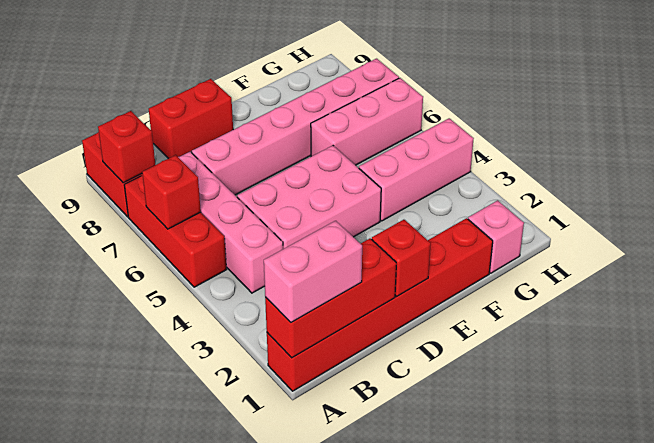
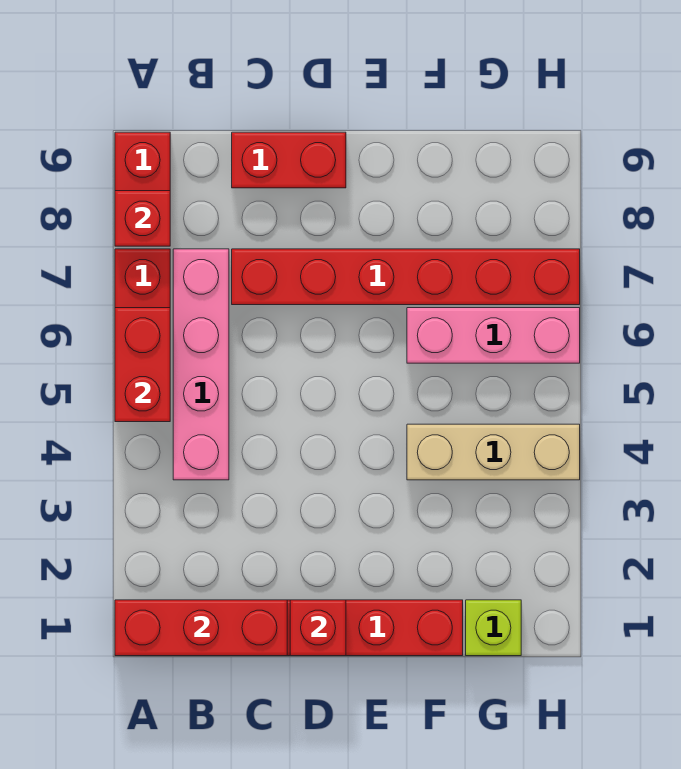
pink 1x2 brick [264,221,362,322] -> none
red 1x1 brick [142,155,201,229] -> red 1x2 brick [115,308,170,422]
pink 2x3 brick [237,146,381,249] -> none
pink 1x6 brick [192,59,399,195] -> red 1x6 brick [232,249,580,305]
pink 1x3 brick [359,118,474,221] -> tan 1x3 brick [407,424,580,480]
pink 1x1 brick [468,200,524,273] -> lime 1x1 brick [466,600,521,656]

